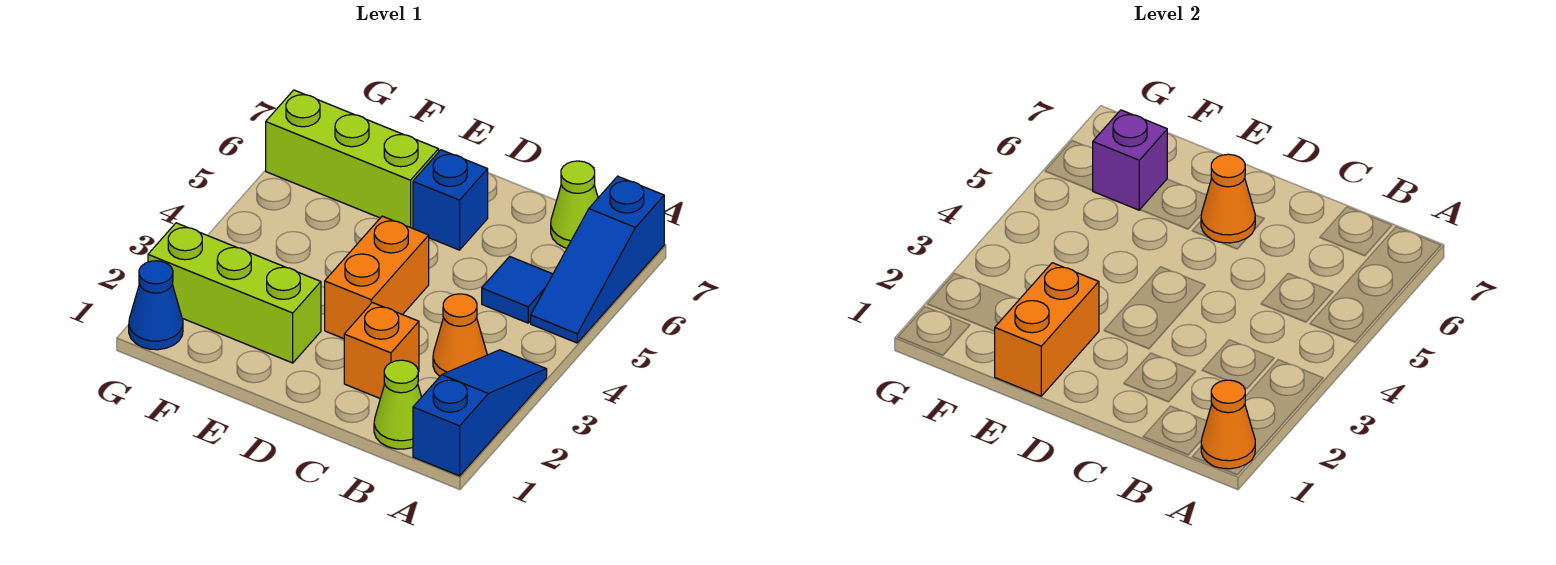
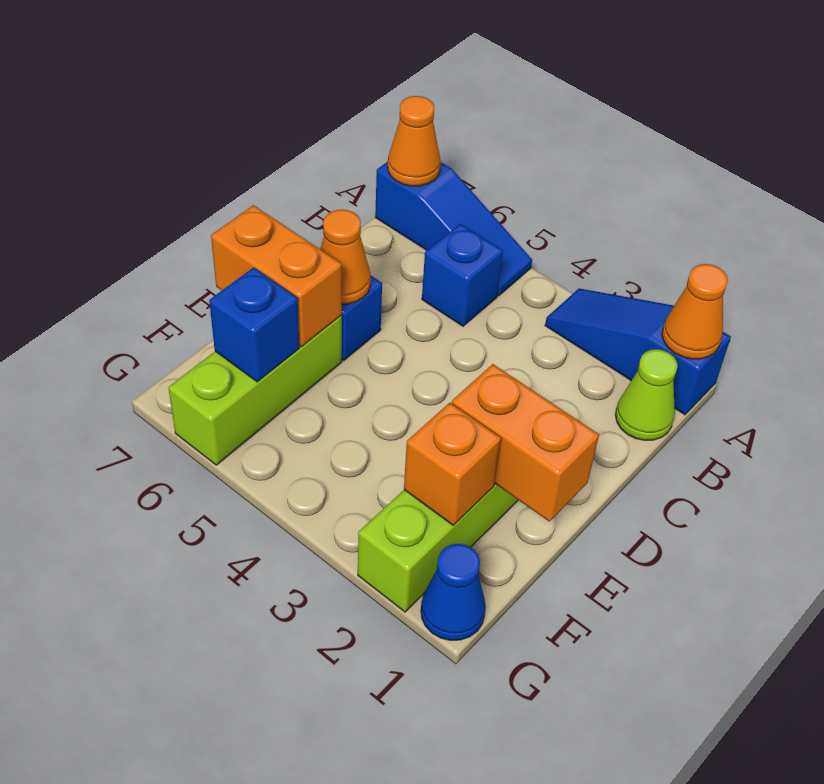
orange 1x1 cone [433,294,487,376] -> orange 1x1 cone moved to [388,96,441,186]
blue 1x1 tile [482,257,553,323] -> blue 1x1 brick [422,224,503,326]
lime 1x1 cone [551,161,598,248] -> none
orange 1x1 brick [344,302,419,398] -> orange 1x1 brick moved to [404,403,501,525]
orange 1x2 brick [325,216,429,339] -> orange 1x2 brick moved to [211,205,342,347]
purple 1x1 brick [1093,110,1167,210] -> blue 1x1 brick [209,268,299,382]

